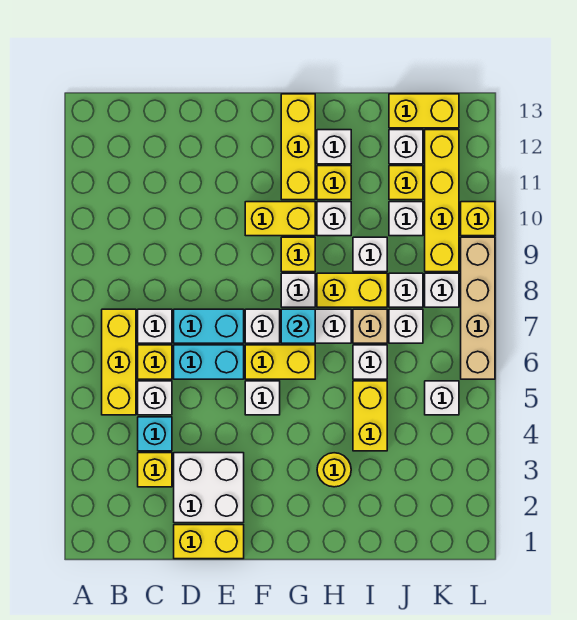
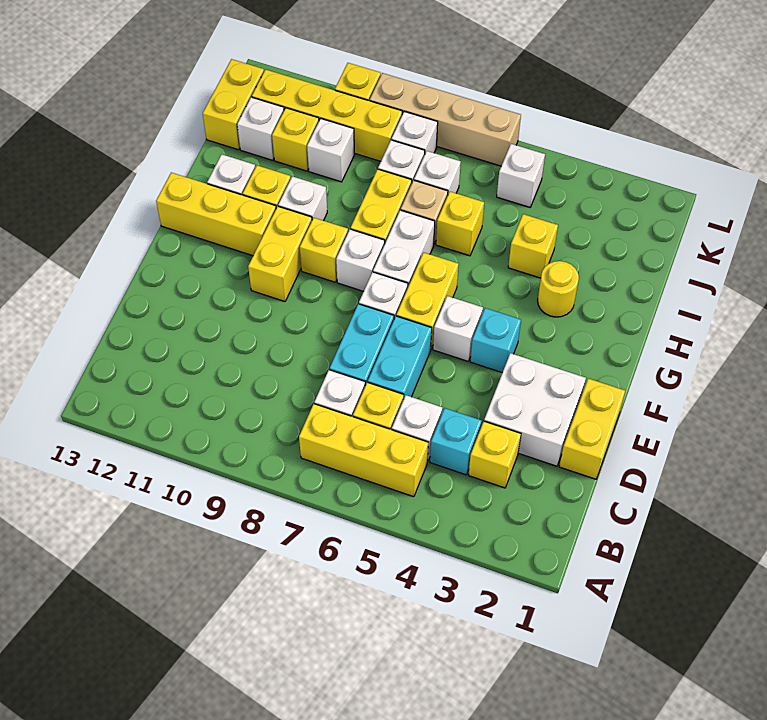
cyan 1x1 brick [281,309,315,343] -> cyan 1x1 brick moved to [470,308,521,373]
yellow 1x2 brick [353,381,387,451] -> yellow 1x1 brick [508,214,558,278]
white 1x1 brick [353,345,387,379] -> yellow 1x1 brick [436,192,484,256]
white 1x1 brick [353,237,387,272] -> none

